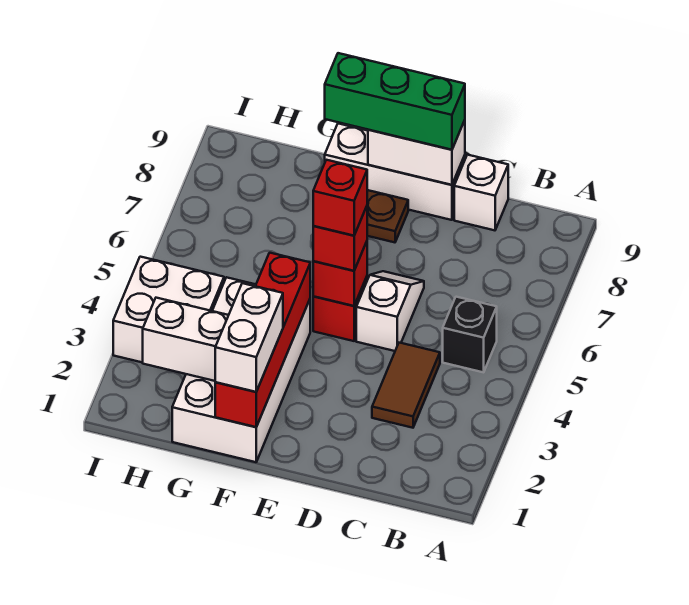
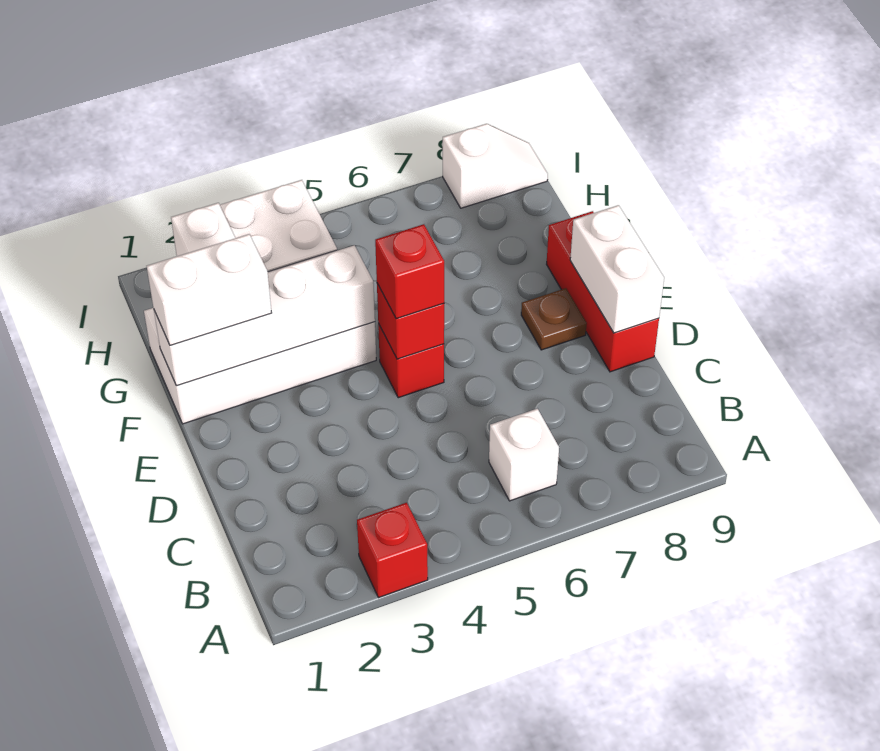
black 1x1 brick [443,297,497,372] -> none
brown 1x2 tile [372,343,440,428] -> none
white 1x1 brick [454,155,508,230] -> white 1x1 brick moved to [489,409,559,501]
white 1x2 slope [356,271,424,351] -> white 1x2 slope moved to [443,124,548,208]
white 1x3 brick [325,123,465,220] -> red 1x3 brick [547,211,659,372]
green 1x3 brick [325,53,465,150] -> none
red 1x1 brick [313,160,367,236] -> red 1x1 brick moved to [357,503,428,598]
red 1x4 brick [215,253,310,427] -> white 1x4 brick [154,245,375,386]

